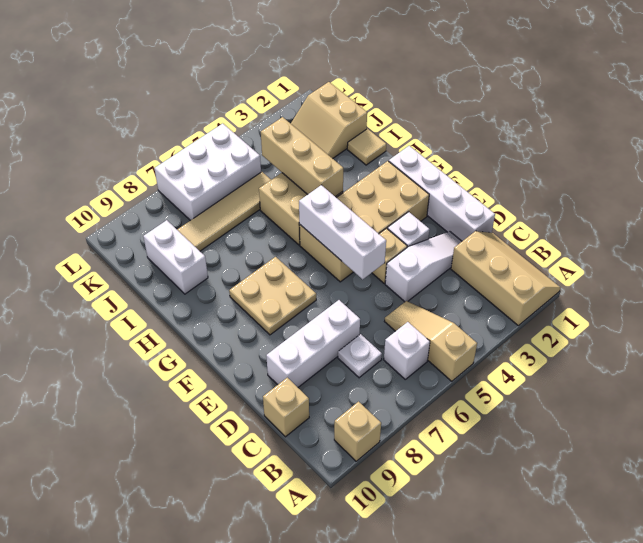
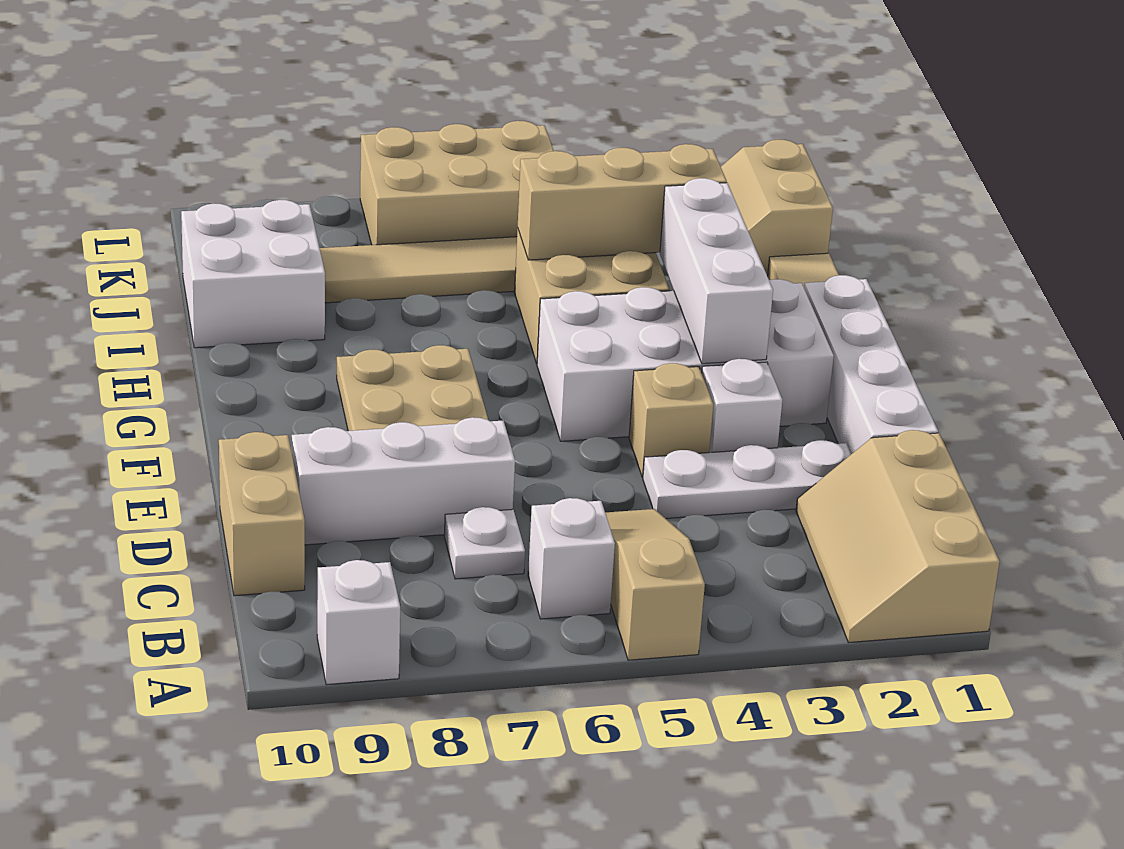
tan 2x3 slope [451,231,560,326] -> tan 2x3 slope turned to [796,430,1000,643]
tan 1x1 brick [334,402,381,461] -> white 1x1 brick [317,560,400,685]
tan 1x1 brick [263,378,309,437] -> tan 1x2 brick [219,432,305,596]
white 1x3 slope [385,231,462,302] -> white 1x3 plate [643,440,851,519]
white 1x3 brick [299,185,386,279] -> white 1x3 brick moved to [660,178,773,364]
tan 2x4 brick [299,161,429,282] -> white 2x4 brick [537,279,834,441]
tan 1x3 brick [261,117,343,197] -> tan 1x3 brick turned to [518,144,727,260]
white 1x2 brick [143,220,208,294] -> white 2x2 brick [181,200,325,348]
white 2x3 brick [154,123,261,221] -> tan 2x3 brick [360,121,554,245]

